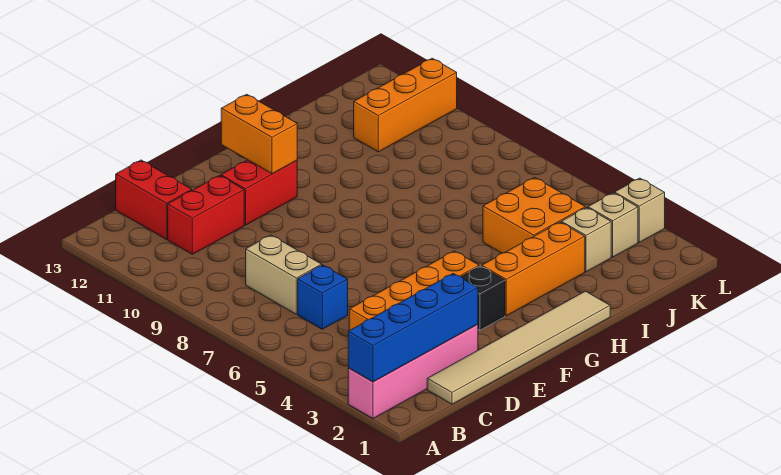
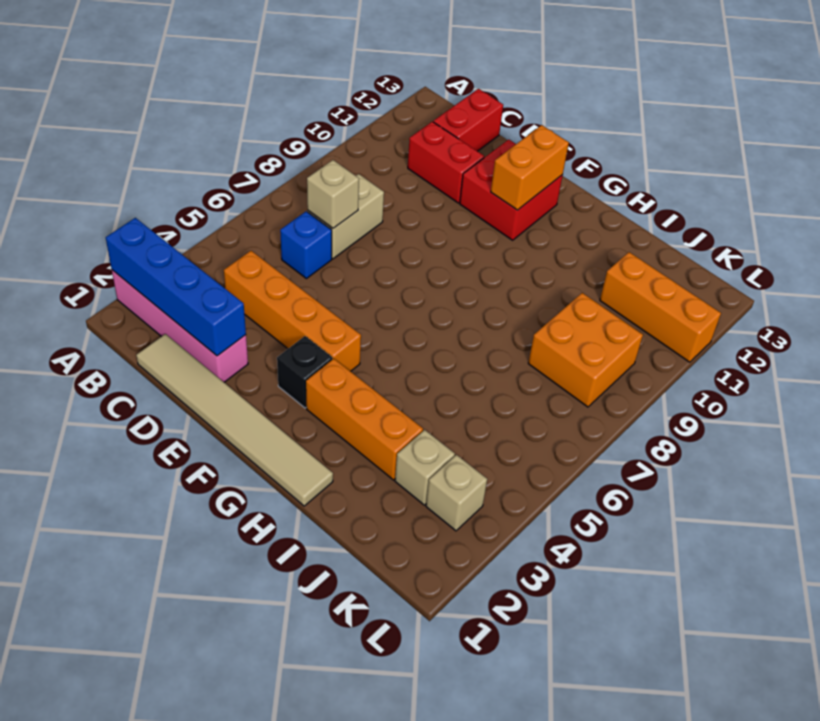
red 1x2 brick [221,160,297,225] -> red 2x2 brick [460,140,563,240]
orange 2x2 brick [483,177,585,253] -> orange 2x2 brick moved to [528,293,643,407]
tan 1x1 brick [615,178,665,242] -> tan 1x1 brick moved to [307,160,359,228]

